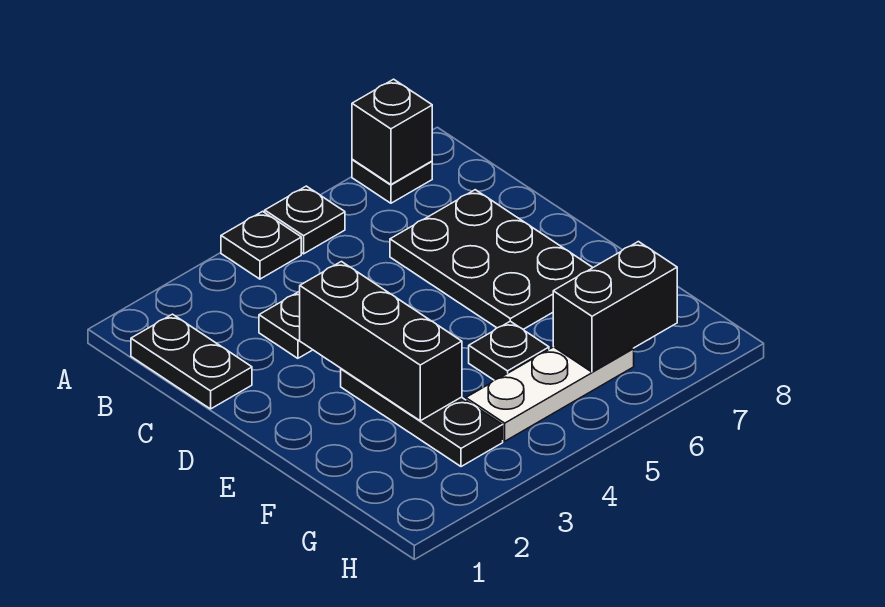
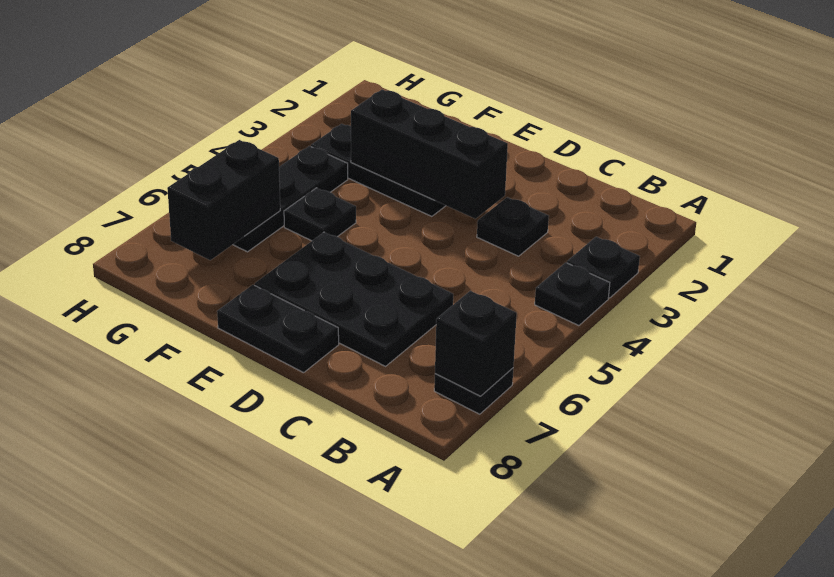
black 1x1 plate [265,186,345,254] -> black 1x1 plate moved to [567,237,640,298]
black 1x2 plate [131,314,252,409] -> black 1x2 plate moved to [217,285,339,373]
white 1x3 plate [466,347,634,441] -> black 1x3 plate [233,146,348,252]

